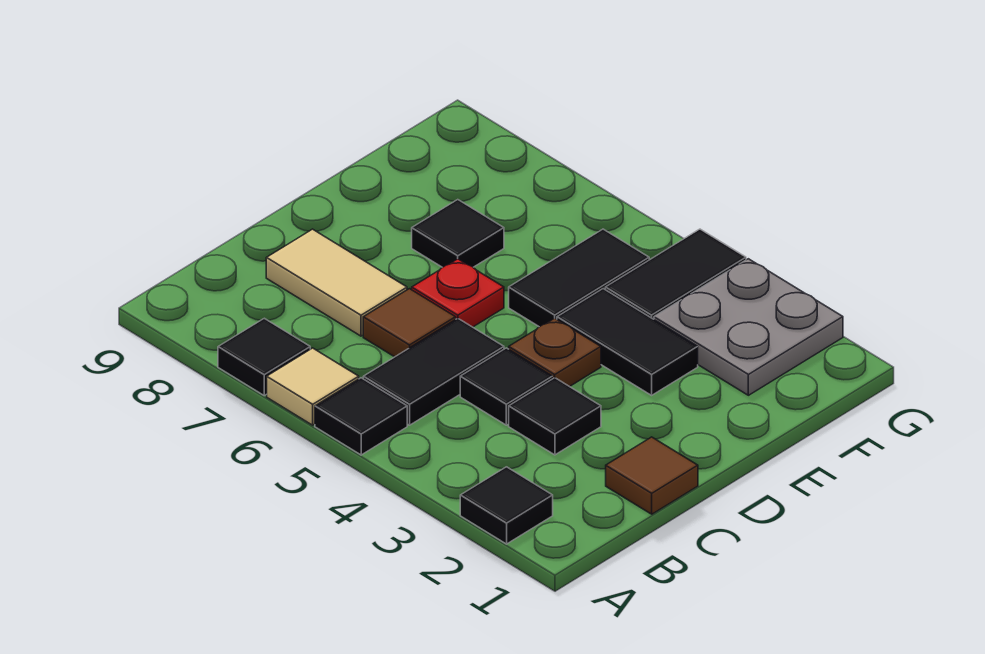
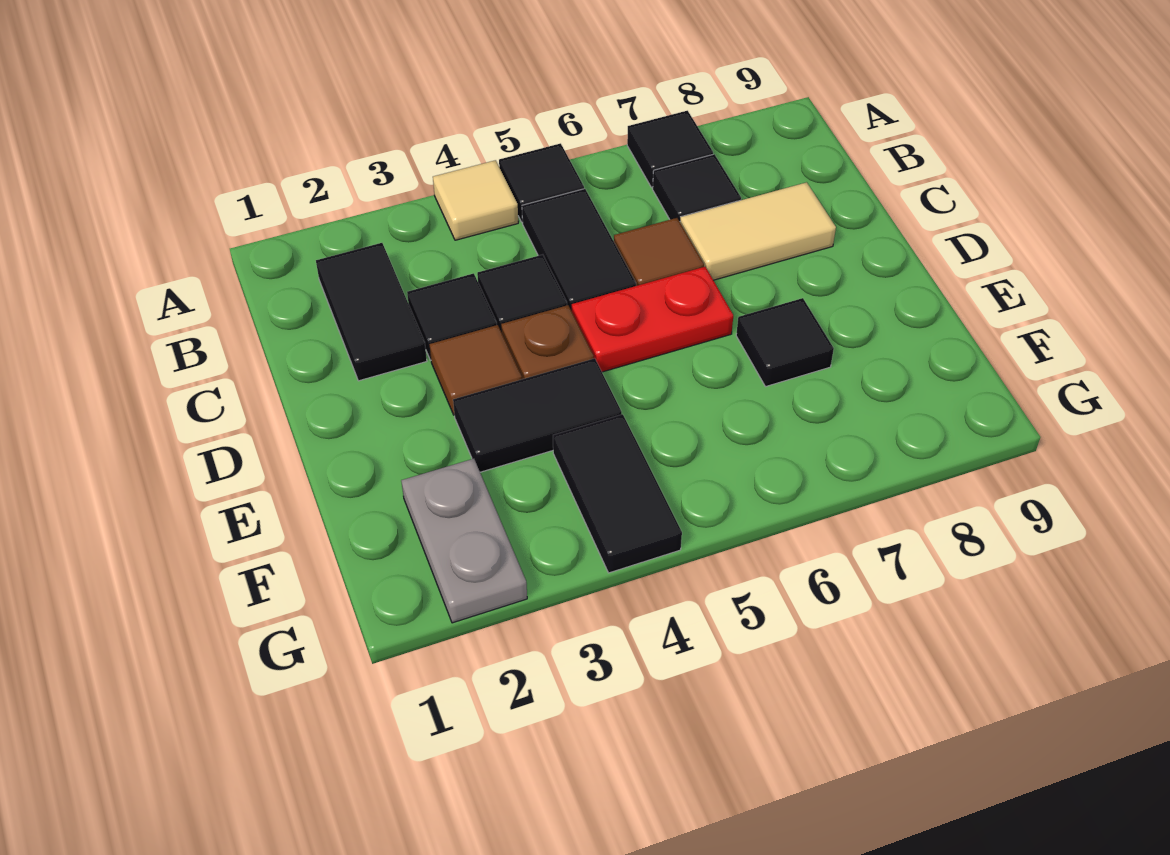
black 1x1 tile [460,467,553,544] -> black 1x1 tile moved to [653,154,741,222]
tan 1x1 tile [267,348,359,425] -> tan 1x1 tile moved to [433,160,518,240]
brown 1x1 tile [606,437,698,514] -> brown 1x1 tile moved to [429,325,522,415]
red 1x1 plate [412,259,504,327] -> red 1x2 plate [572,267,733,372]
black 1x2 tile [509,229,649,327] -> black 1x2 tile moved to [316,243,427,381]
grey 2x2 plate [654,259,843,395] -> grey 1x2 plate [401,459,527,623]

